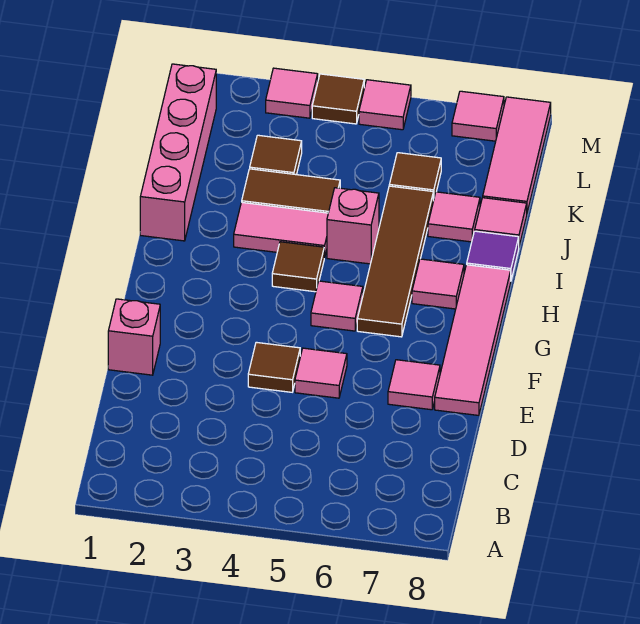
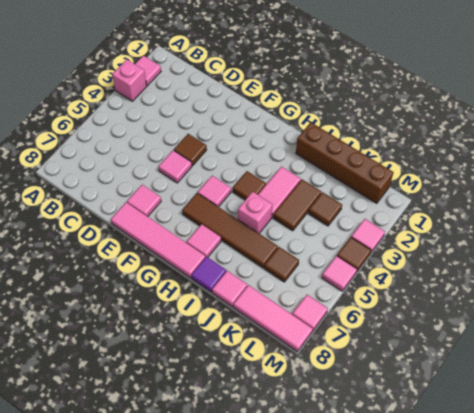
pink 1x1 brick [108,299,160,375] -> pink 1x1 brick moved to [112,59,147,101]
pink 1x4 brick [140,64,216,241] -> brown 1x4 brick [296,122,394,204]
pink 1x1 tile [428,192,480,242] -> pink 1x1 tile moved to [135,56,161,86]

